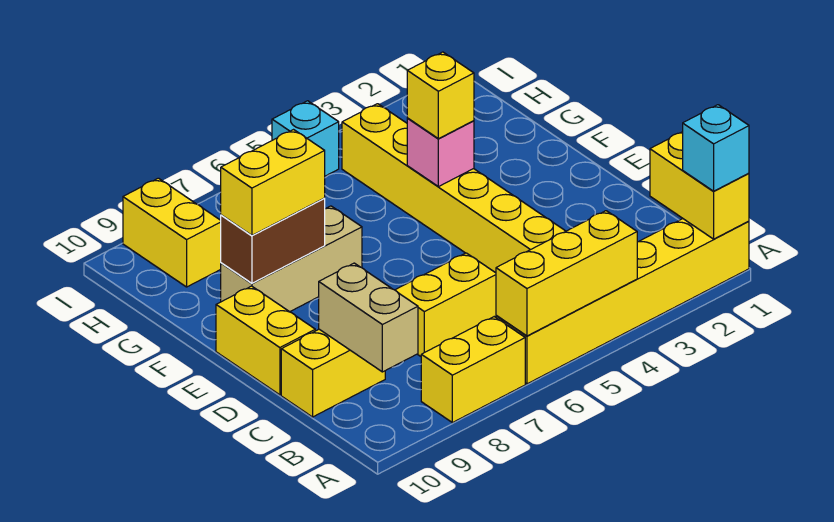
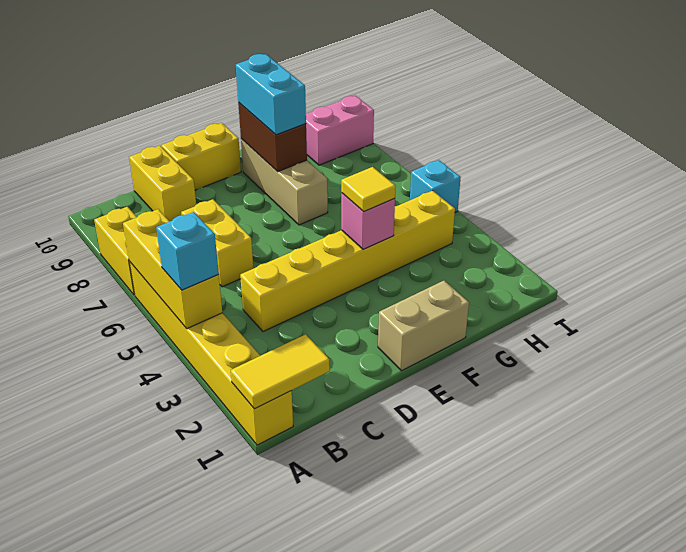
yellow 1x2 brick [650,132,749,239] -> yellow 1x2 tile [231,334,330,409]
cyan 1x1 brick [683,105,749,191] -> cyan 1x1 brick moved to [156,212,219,290]
tan 1x2 brick [319,263,418,372] -> tan 1x2 brick moved to [378,281,469,371]
yellow 1x1 brick [407,52,474,139] -> yellow 1x1 tile [341,167,396,212]
yellow 1x2 brick [221,130,325,236] -> cyan 1x2 brick [236,54,306,135]
yellow 1x2 brick [123,178,221,287] -> pink 1x2 brick [306,96,374,165]

